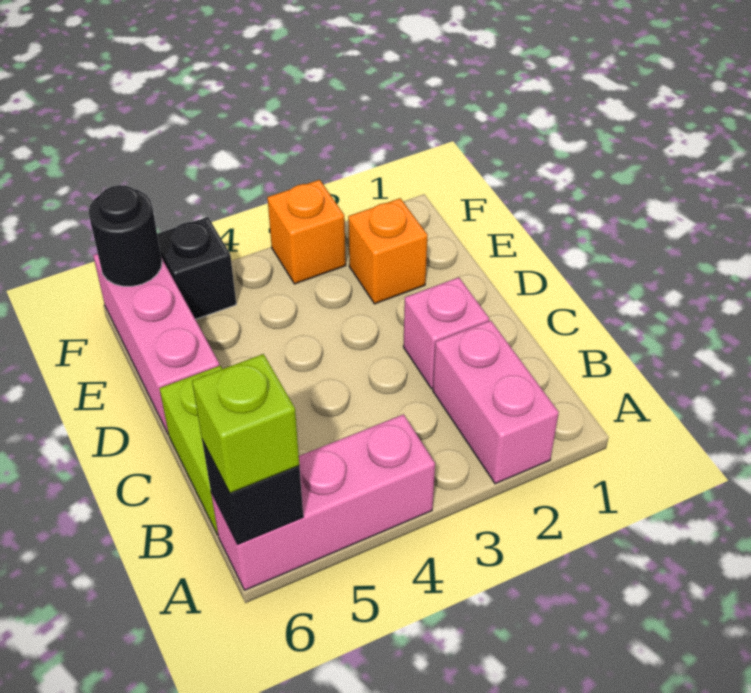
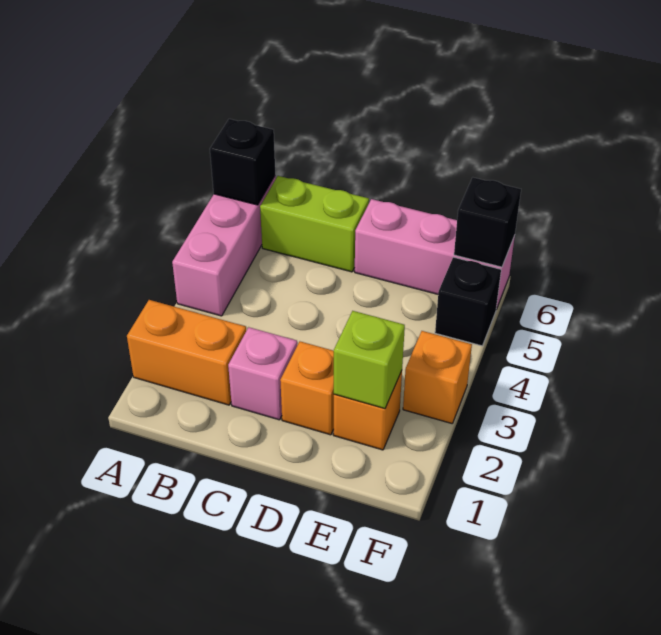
pink 1x2 brick [433,320,559,484] -> orange 1x2 brick [127,300,246,405]
lime 1x1 brick [192,354,299,493] -> lime 1x1 brick moved to [334,311,405,409]
none -> orange 1x1 brick [280,342,334,435]
black 1x1 round brick [88,185,162,286] -> black 1x1 brick [454,178,521,267]

